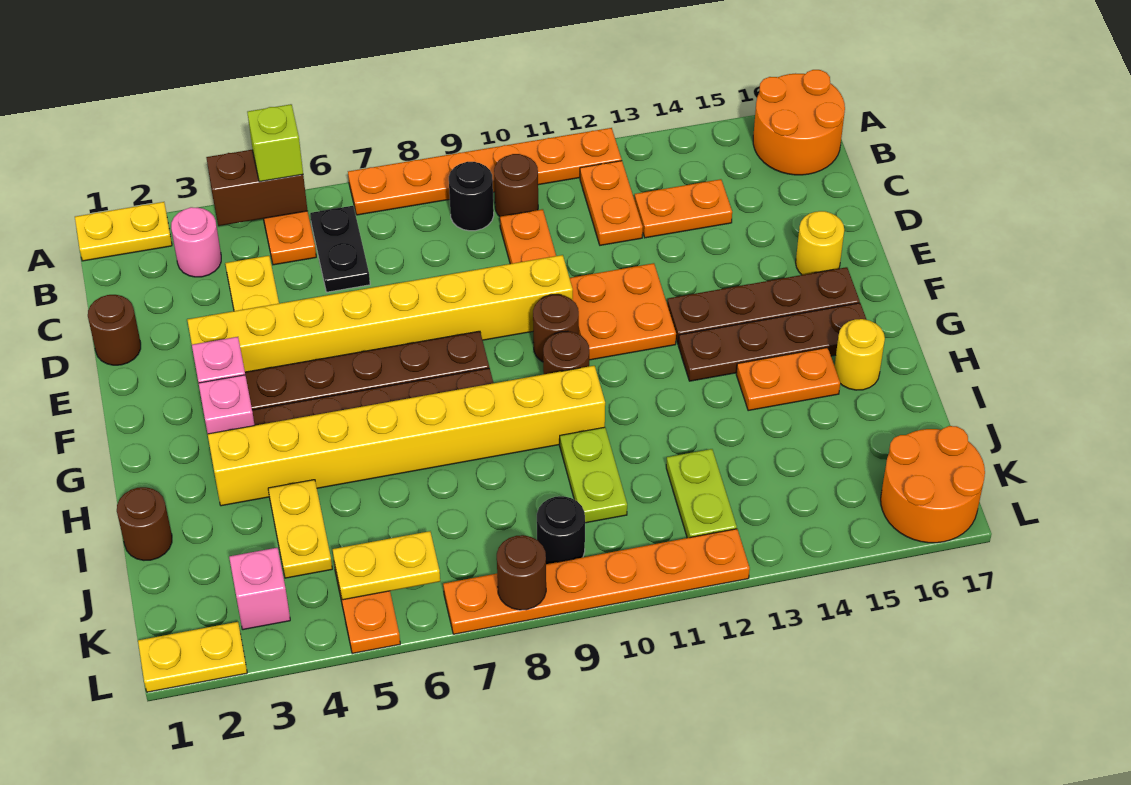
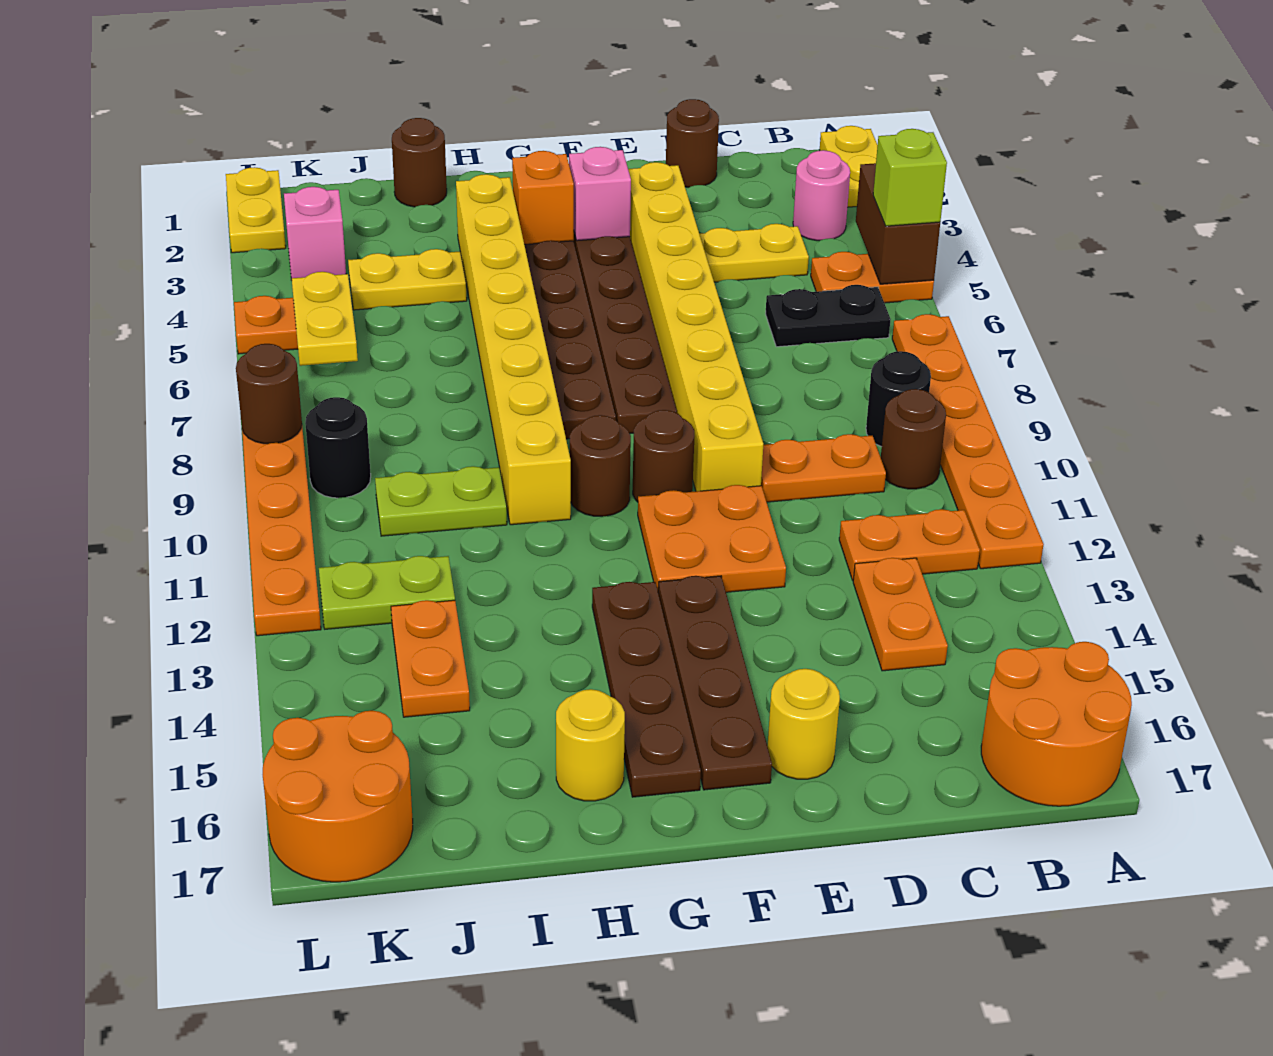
pink 1x1 brick [199,375,255,434] -> orange 1x1 brick [512,151,574,245]
orange 1x2 plate [736,348,840,411] -> orange 1x2 plate moved to [391,600,470,717]

